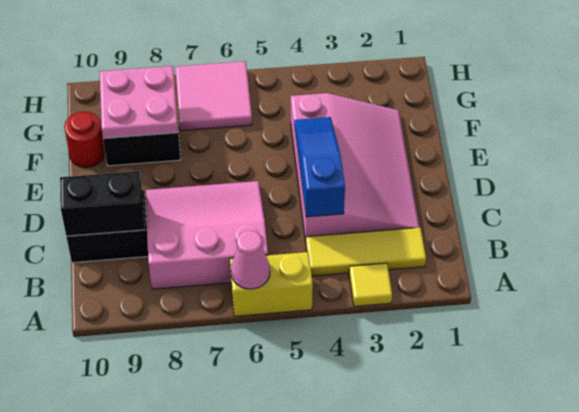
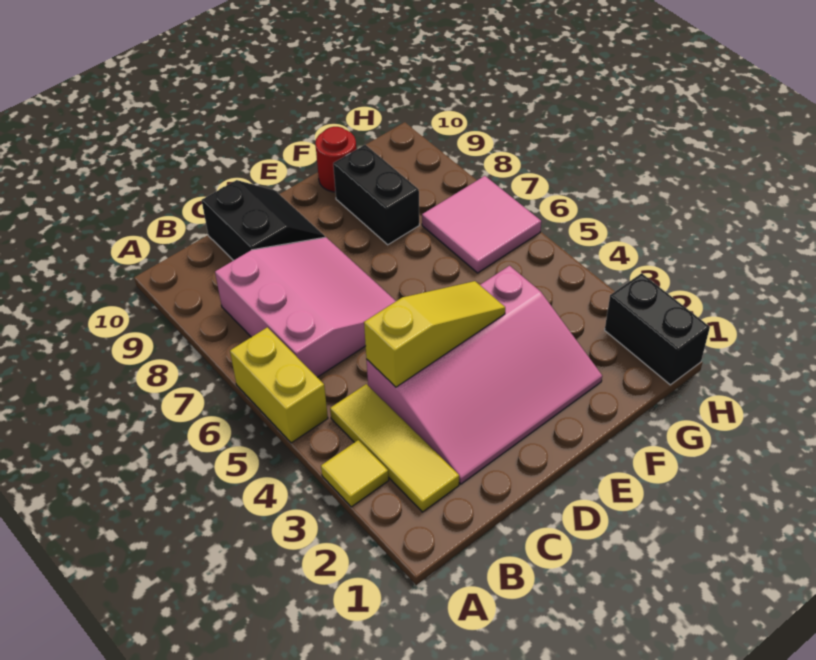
pink 1x1 cone [231,230,270,289] -> none
blue 1x3 slope [294,117,345,217] -> yellow 1x3 slope [364,281,505,387]
black 1x2 brick [60,171,145,236] -> black 1x2 brick moved to [605,273,710,385]
pink 2x2 plate [100,66,178,138] -> none

